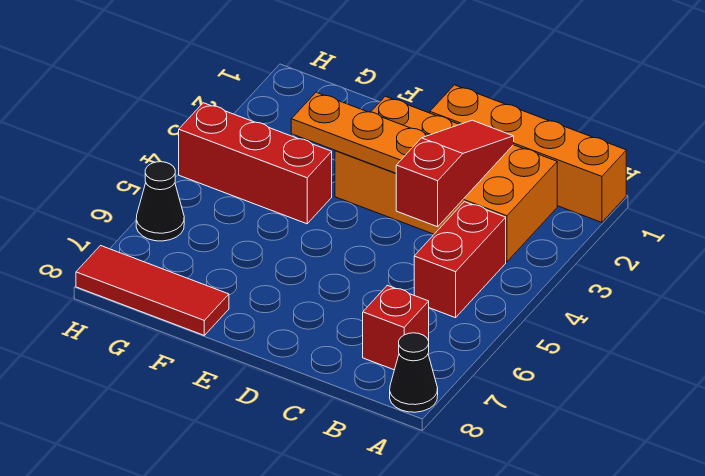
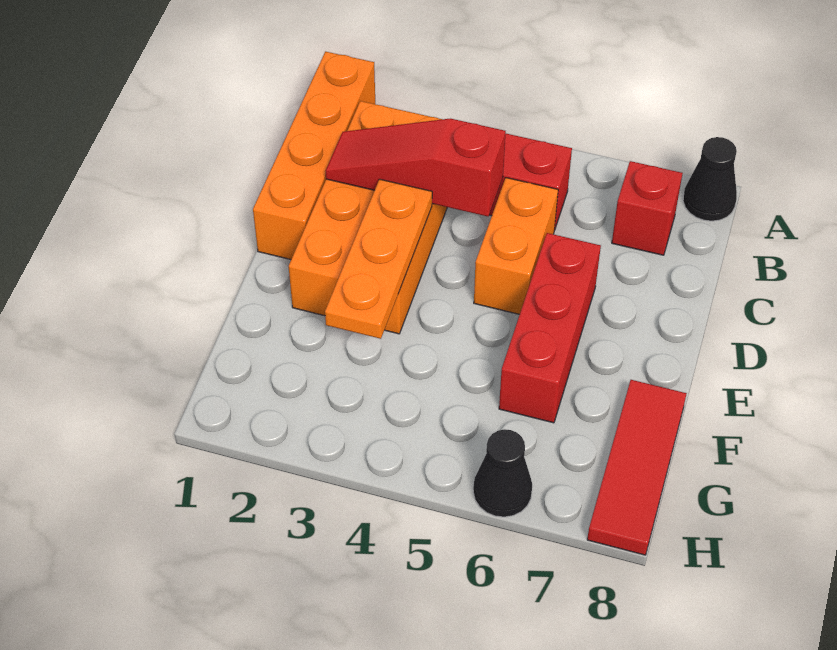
none -> orange 1x2 brick [474,178,558,314]
red 1x3 brick [179,103,332,224] -> red 1x3 brick moved to [499,233,601,423]

